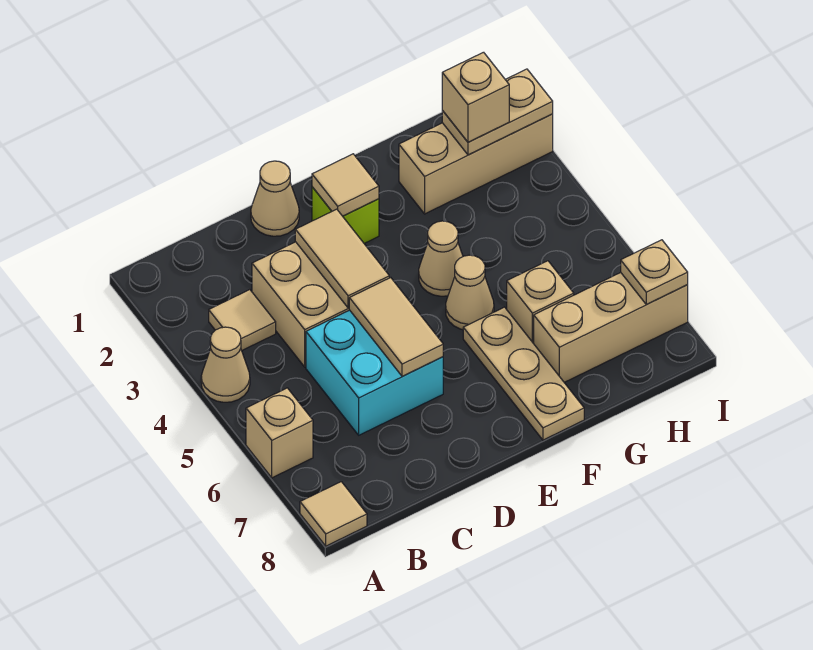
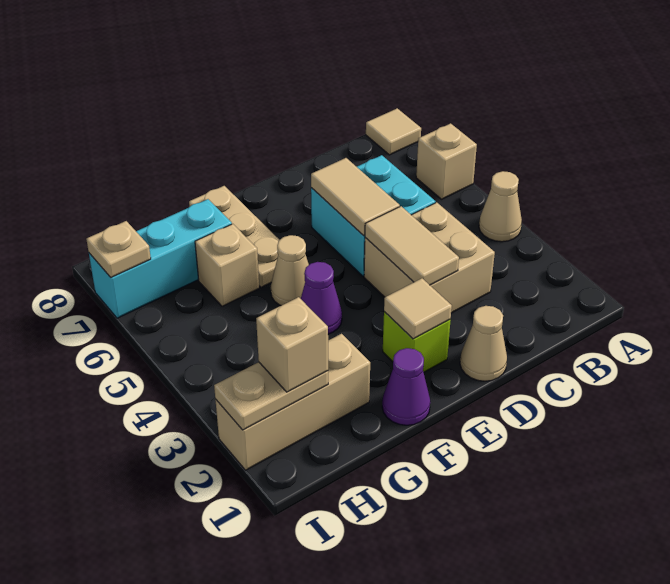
tan 1x1 tile [209,290,276,350] -> none
none -> purple 1x1 cone [382,348,430,425]
tan 1x1 cone [419,221,463,296] -> purple 1x1 cone [301,262,342,334]
tan 1x3 brick [534,273,688,382] -> cyan 1x3 brick [89,199,232,318]

